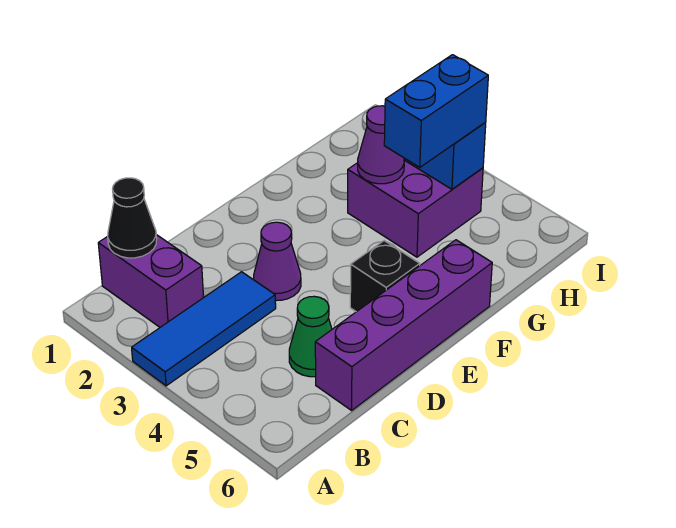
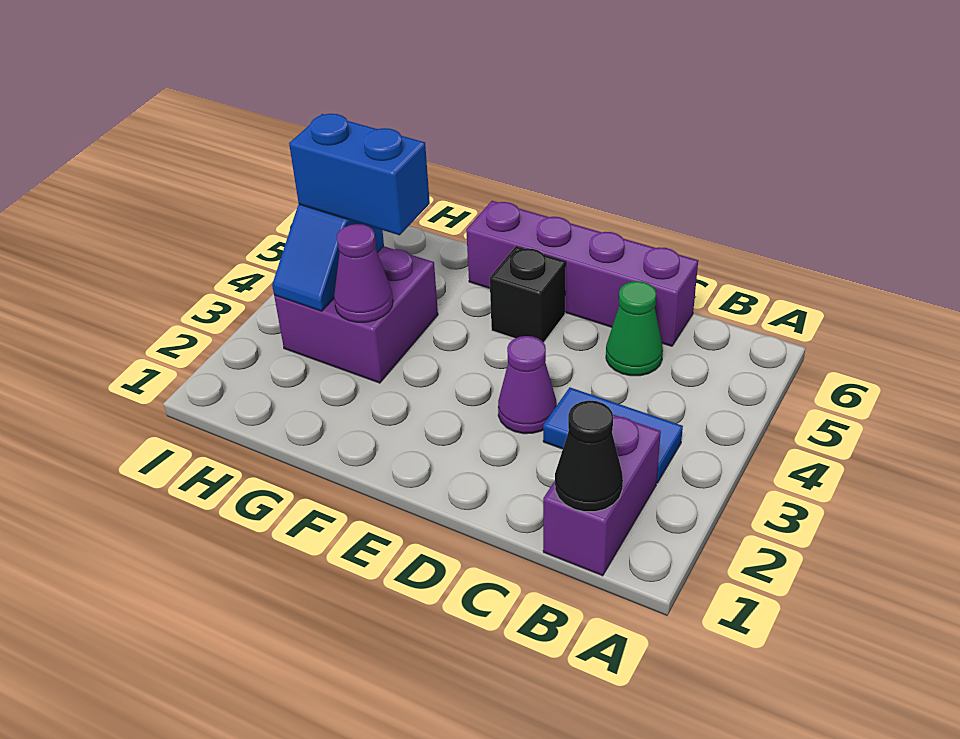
blue 1x3 tile [132,272,276,386] -> blue 1x2 tile [543,388,683,483]

